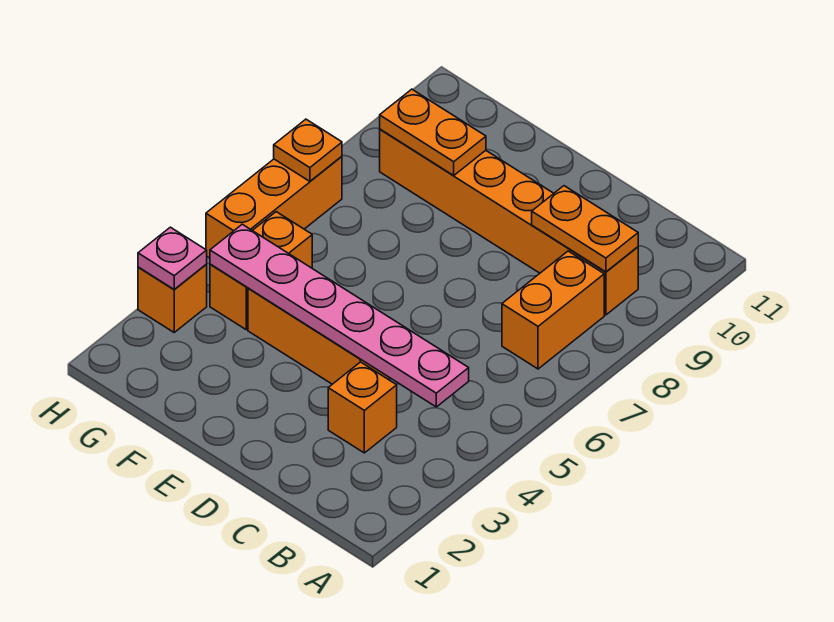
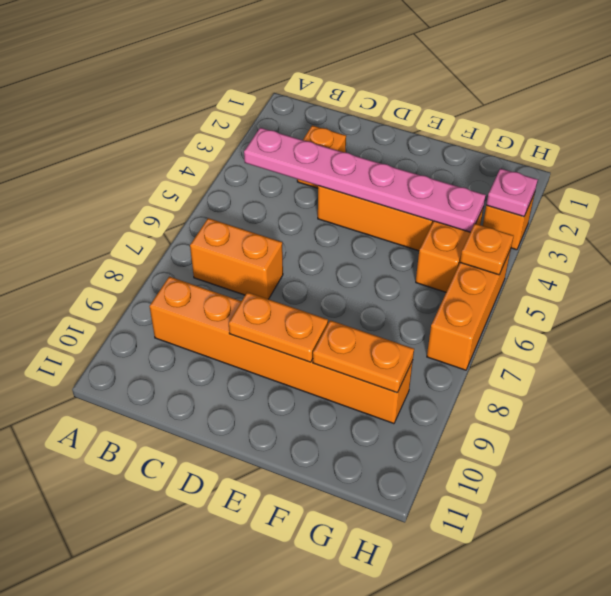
orange 1x2 brick [502,251,604,369] -> orange 1x2 brick turned to [190,218,283,299]
orange 1x2 plate [532,186,638,272] -> orange 1x2 plate moved to [229,292,328,362]
orange 1x1 plate [274,119,342,181] -> orange 1x1 plate moved to [460,224,514,275]

